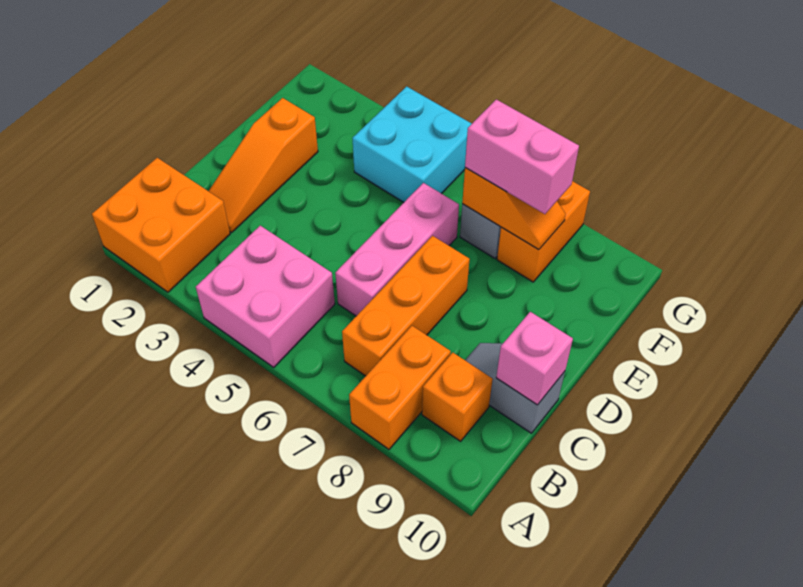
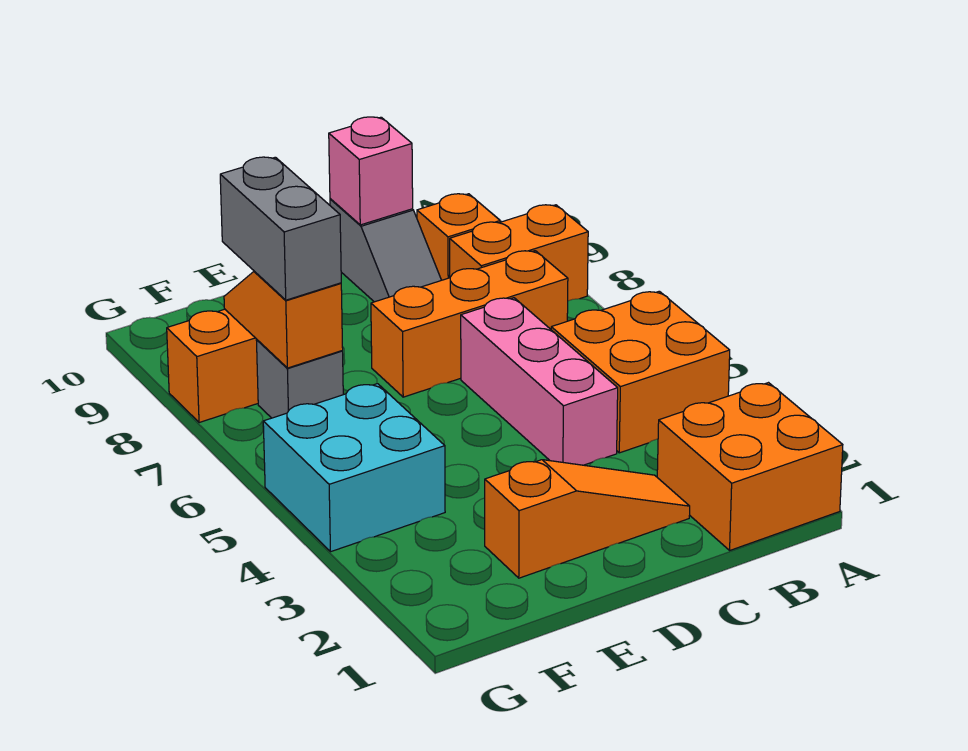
pink 2x2 brick [196,226,335,367] -> orange 2x2 brick [551,291,730,453]
pink 1x3 brick [335,183,459,316] -> pink 1x3 brick turned to [461,298,618,465]
pink 1x2 brick [465,99,579,214] -> grey 1x2 brick [220,157,341,300]

